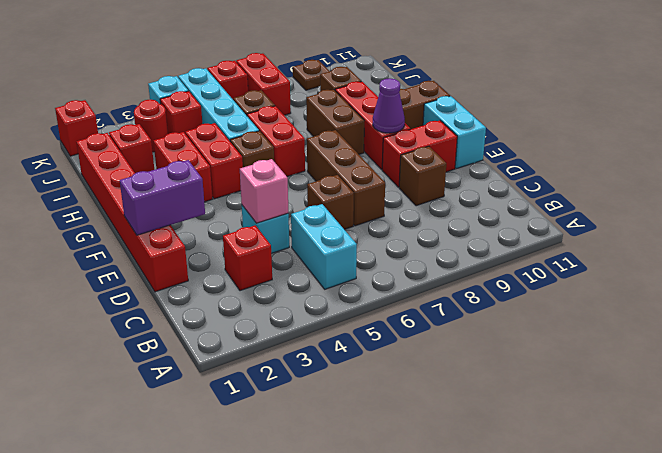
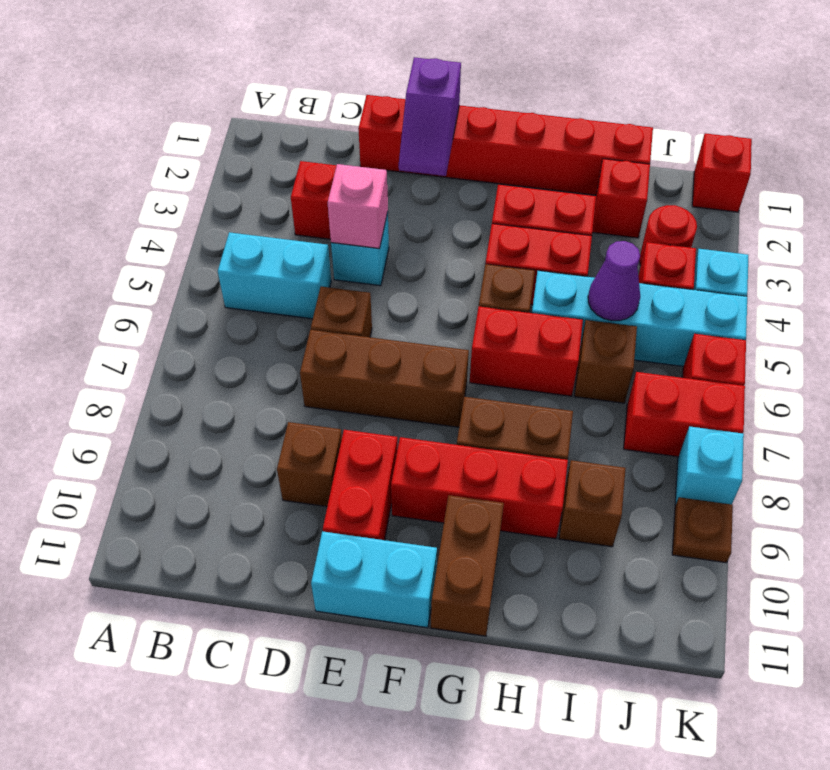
purple 1x2 brick [120,160,205,235] -> purple 1x2 slope [399,57,461,176]
purple 1x1 cone [373,78,405,133] -> purple 1x1 cone moved to [588,241,640,321]
none -> cyan 1x1 brick [675,426,744,505]

